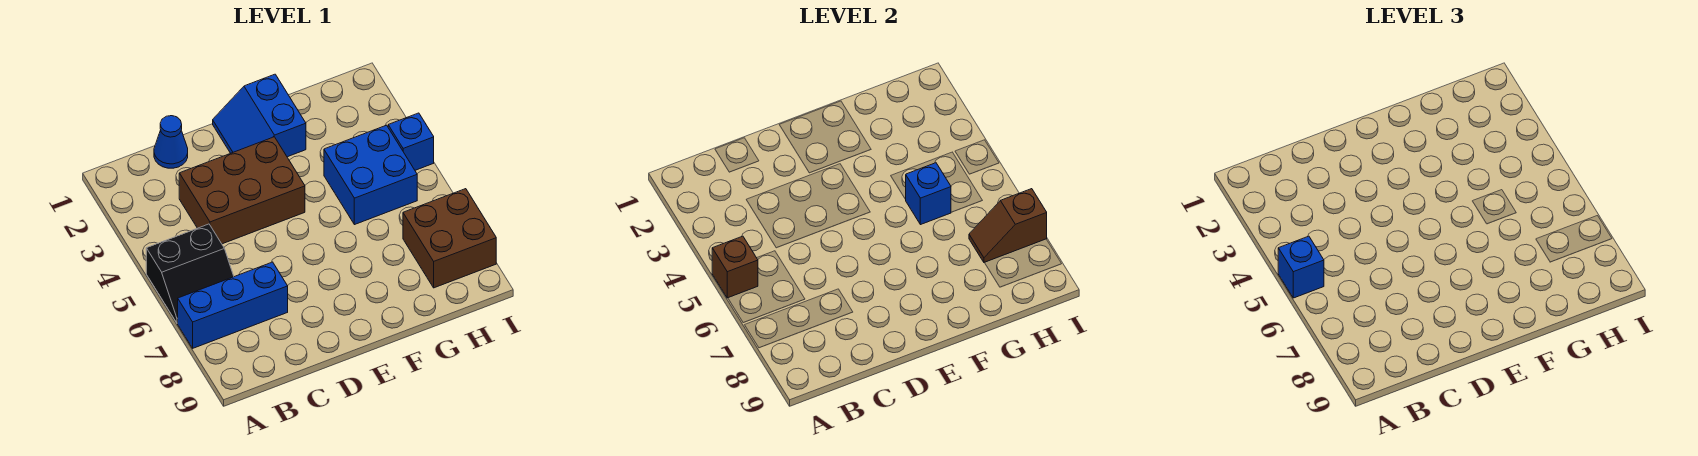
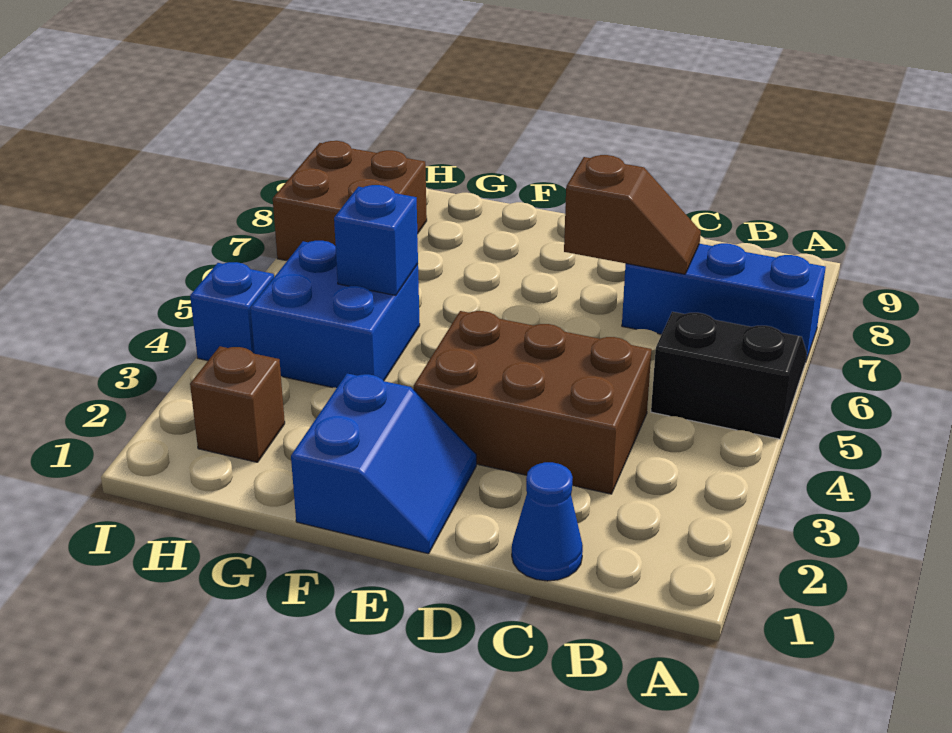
brown 1x1 brick [712,236,758,298] -> brown 1x1 brick moved to [190,346,285,462]
blue 1x1 brick [1278,236,1324,298] -> none
brown 1x2 slope [969,189,1047,263] -> brown 1x2 slope moved to [564,155,701,274]

